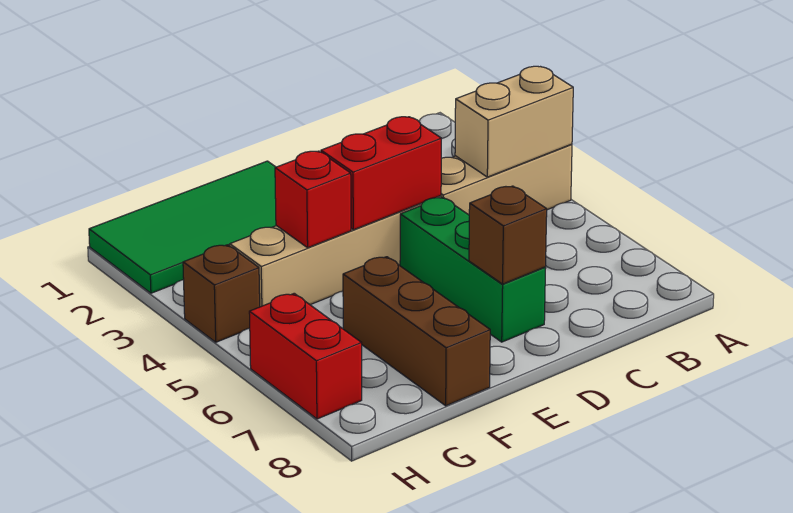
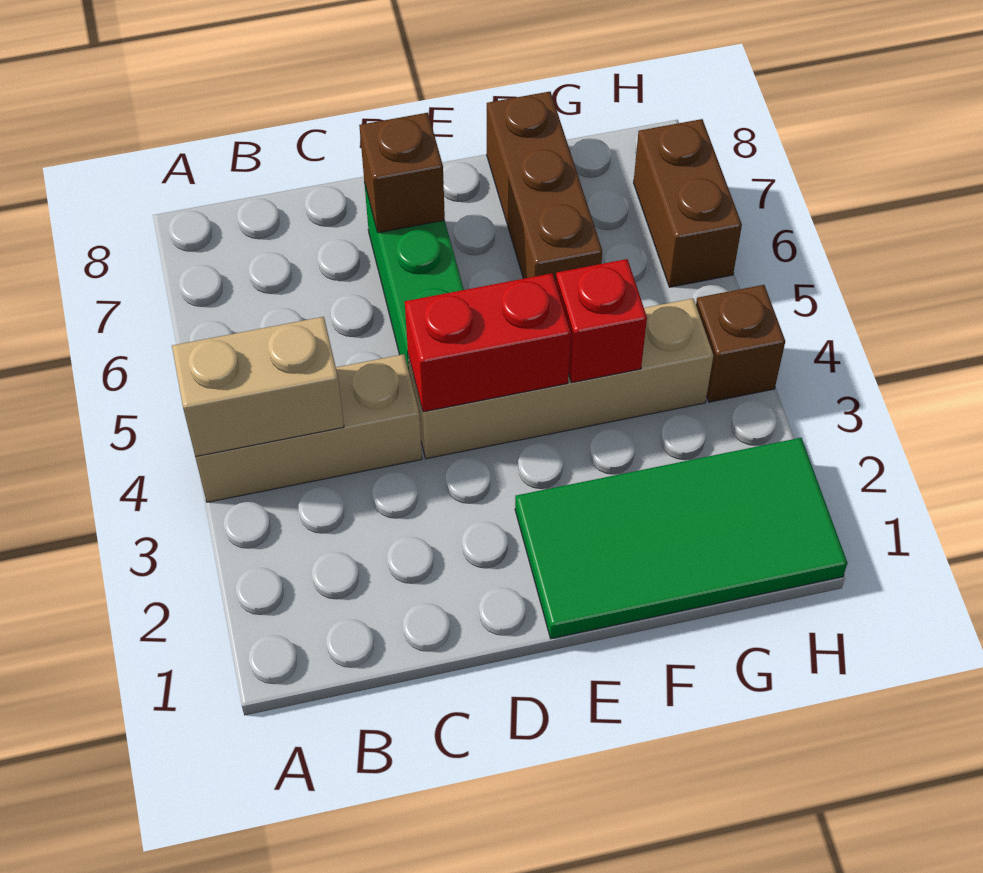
red 1x2 brick [249,293,362,419] -> brown 1x2 brick [633,119,742,287]

